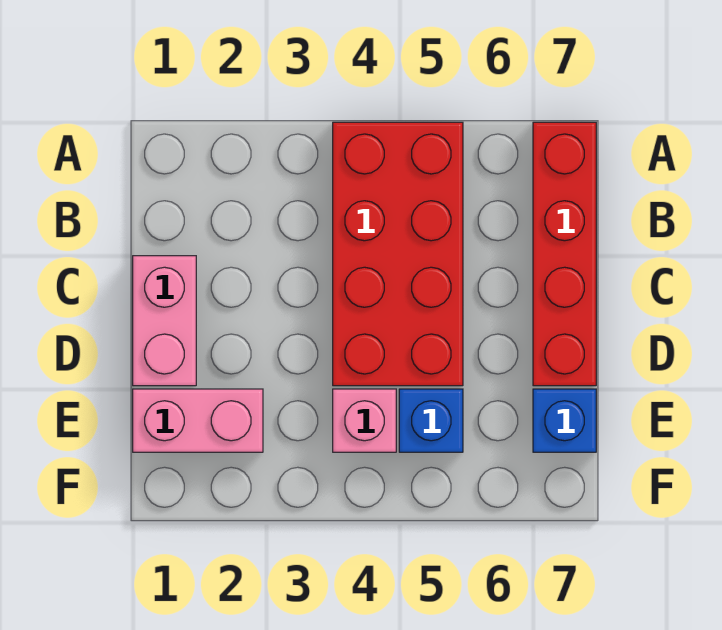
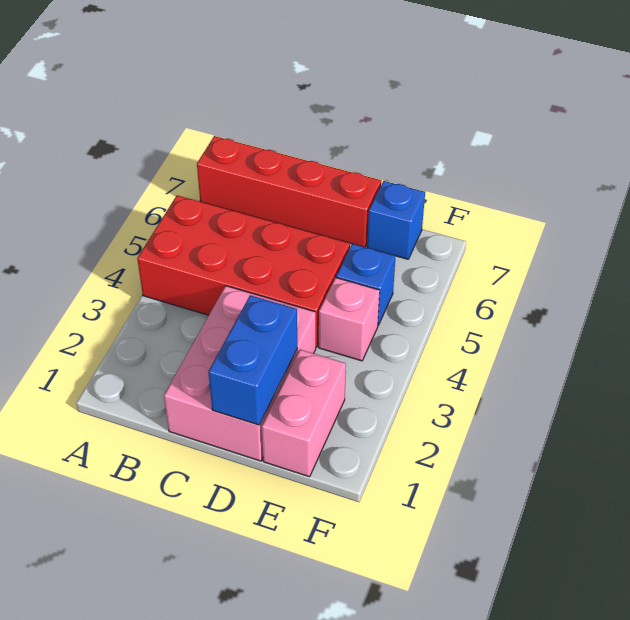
pink 1x2 brick [133,256,196,386] -> pink 2x3 brick [164,286,316,461]
none -> blue 1x2 brick [209,295,297,425]

